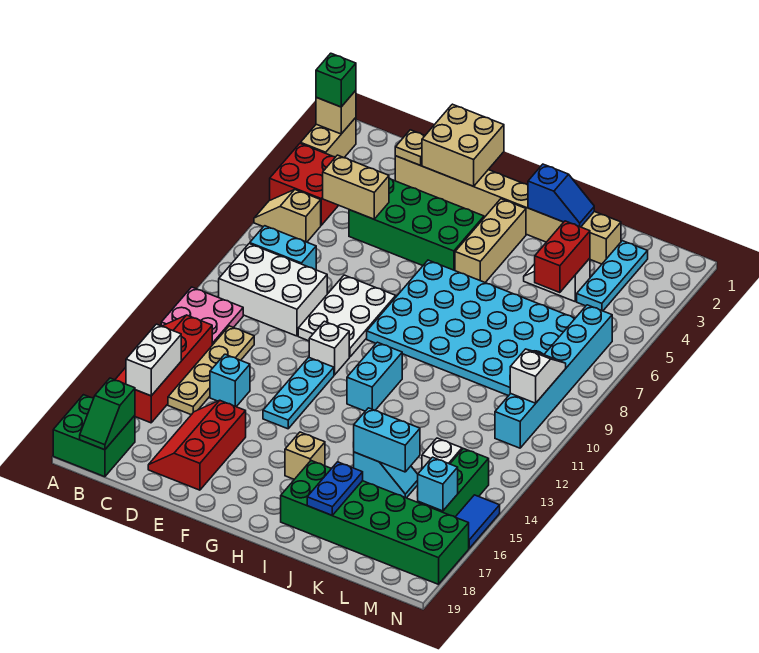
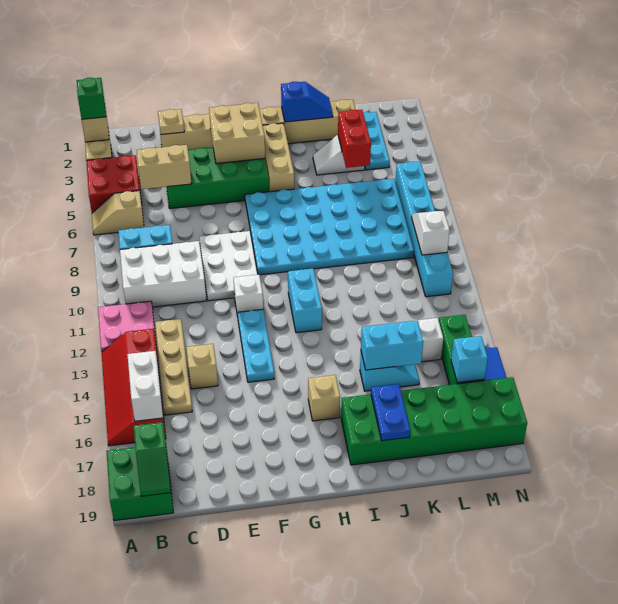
cyan 1x1 brick [210,354,250,407] -> tan 1x1 brick [186,344,218,389]
red 2x3 slope [148,401,246,490] -> none
tan 2x2 brick [422,104,504,186] -> tan 2x2 brick moved to [209,103,265,164]

